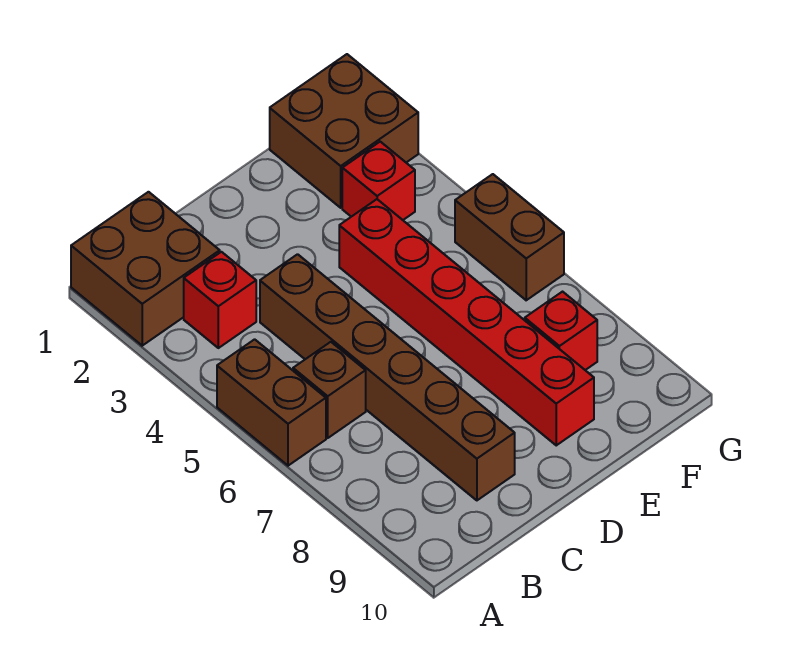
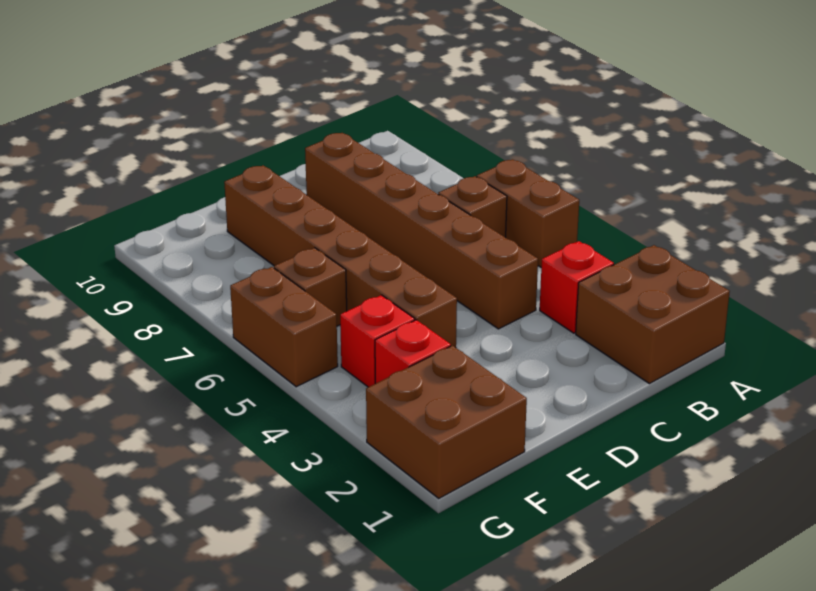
red 1x6 brick [339,199,594,445] -> brown 1x6 brick [224,165,457,348]
none -> brown 1x1 brick [274,248,347,326]
red 1x1 brick [525,292,597,370] -> red 1x1 brick moved to [340,295,415,387]

